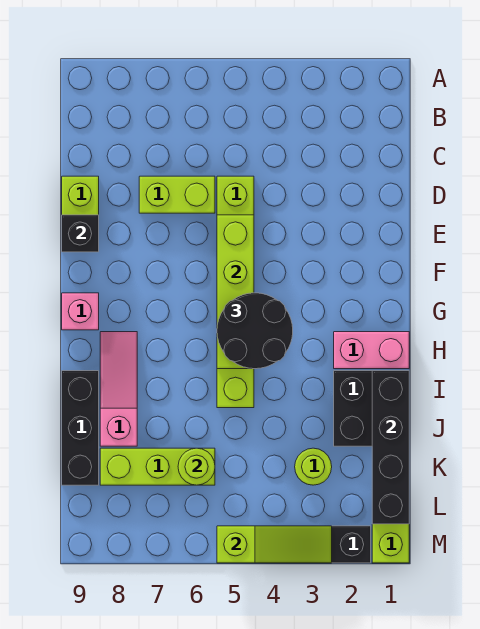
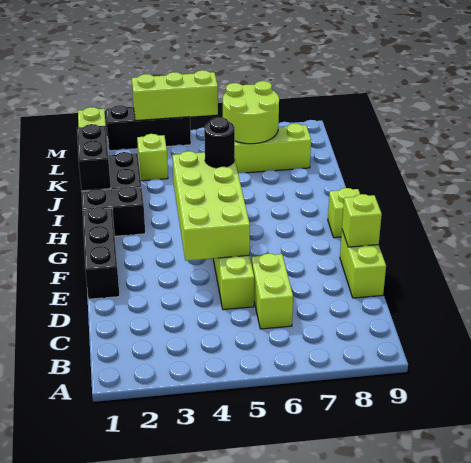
lime 1x2 brick [139,176,215,213] -> lime 1x2 brick turned to [251,254,293,329]
lime 1x4 brick [217,215,254,369] -> lime 2x4 brick [172,151,250,261]
black 1x1 brick [62,215,99,252] -> lime 1x1 brick [342,194,382,247]
black 2x2 round brick [217,293,293,369] -> black 1x1 round brick [204,117,235,168]
pink 1x1 brick [62,293,99,330] -> lime 1x1 brick [328,188,360,238]
pink 1x2 brick [334,332,409,369] -> black 1x2 brick [82,186,145,236]
pink 1x3 slope [100,332,137,446] -> none
black 1x4 brick [372,371,409,524] -> black 1x2 brick [77,124,111,191]
black 1x3 brick [62,371,99,485] -> black 1x3 brick moved to [82,207,120,299]
lime 1x1 round brick [295,448,332,485] -> lime 1x1 brick [137,134,168,181]
lime 1x1 round brick [178,448,215,485] -> lime 2x2 round brick [223,81,279,144]
lime 1x3 slope [217,526,332,563] -> lime 1x3 brick [132,70,218,121]

